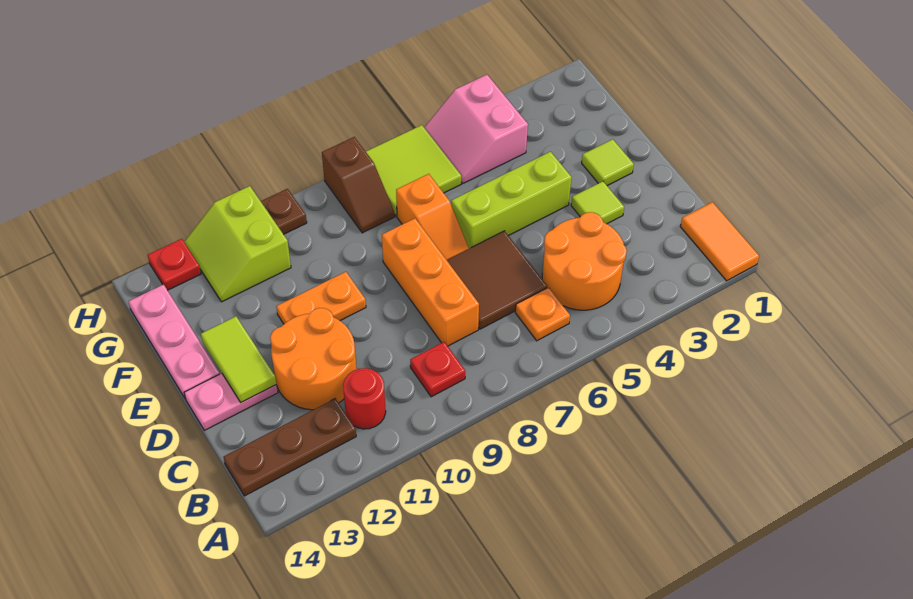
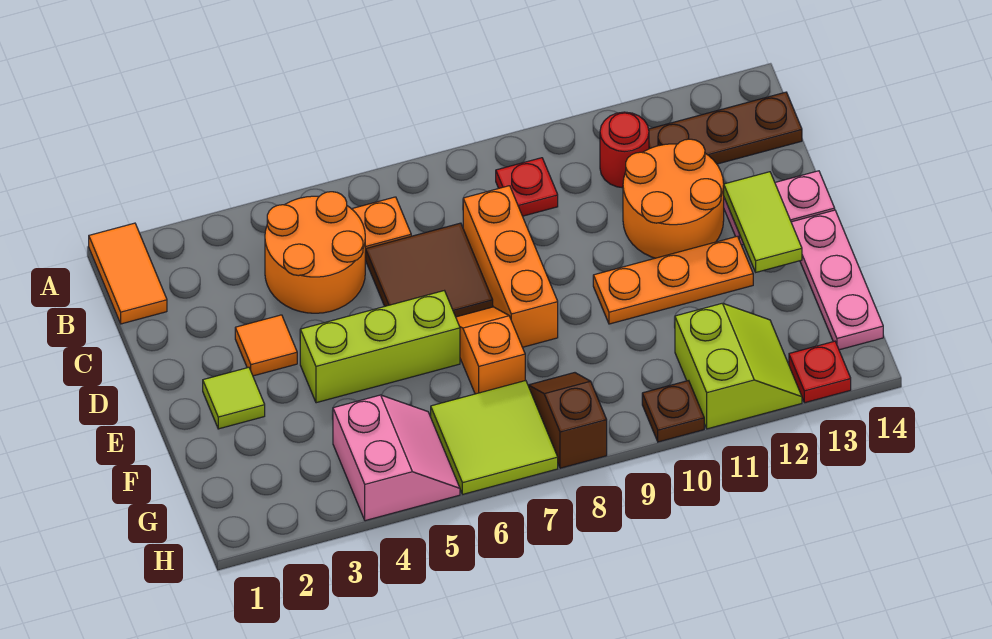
lime 1x1 tile [571,181,624,224] -> orange 1x1 tile [235,315,297,376]
orange 1x2 plate [276,272,366,324] -> orange 1x3 plate [593,236,753,324]

